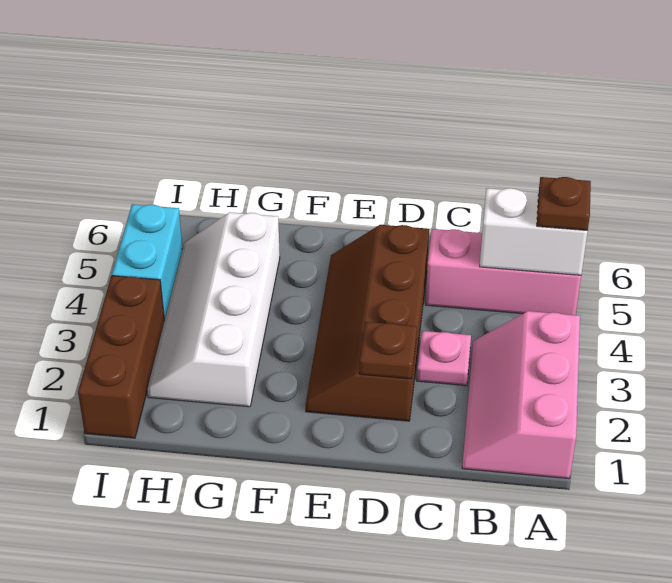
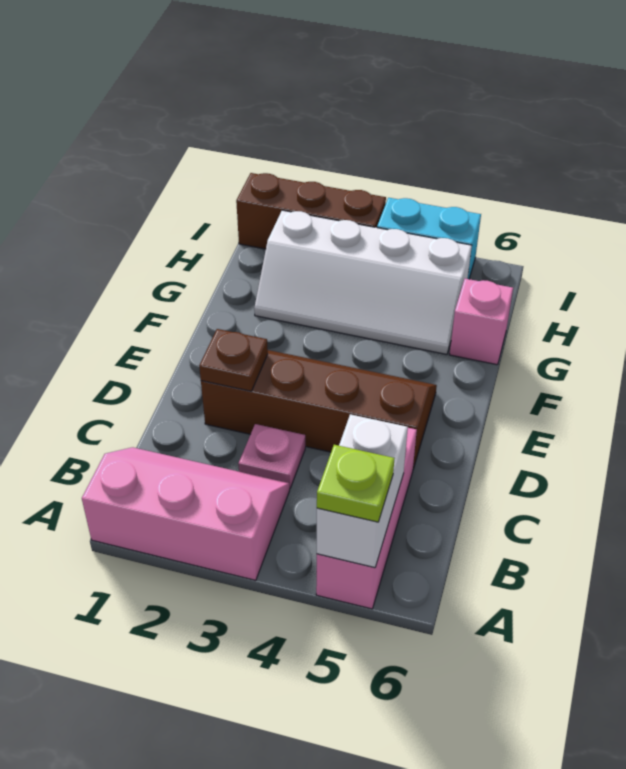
brown 1x1 plate [537,177,591,231] -> lime 1x1 plate [317,445,394,522]
white 2x4 slope [147,212,280,407] -> white 2x4 slope turned to [254,210,472,354]
none -> pink 1x1 brick [450,279,513,365]

